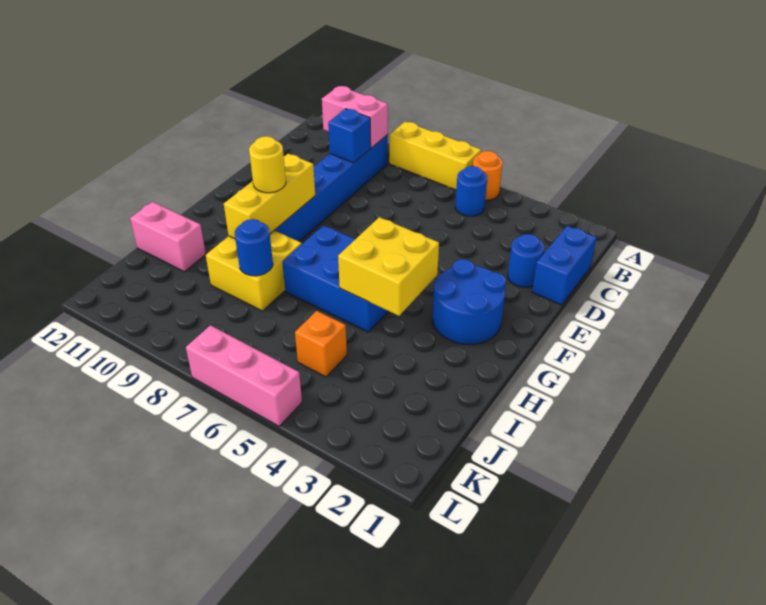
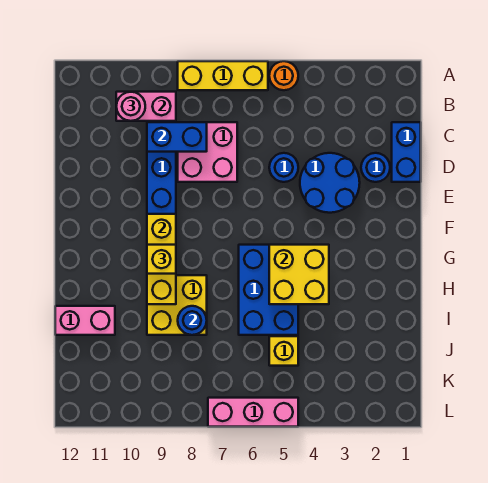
blue 1x1 round brick [455,166,487,216] -> blue 1x1 round brick moved to [269,153,298,182]
none -> pink 1x1 round brick [116,92,145,121]
none -> pink 2x2 brick [178,122,237,182]
blue 1x1 brick [328,109,371,163] -> blue 1x2 brick [147,122,207,152]
blue 2x2 round brick [433,259,506,344] -> blue 2x2 round brick moved to [300,153,360,213]
blue 2x3 brick [282,225,388,332] -> blue 2x3 brick turned to [239,245,298,335]
yellow 1x1 round brick [249,136,286,193] -> yellow 1x1 brick [147,245,176,274]
orange 1x1 brick [295,311,347,377] -> yellow 1x1 brick [269,336,298,366]

